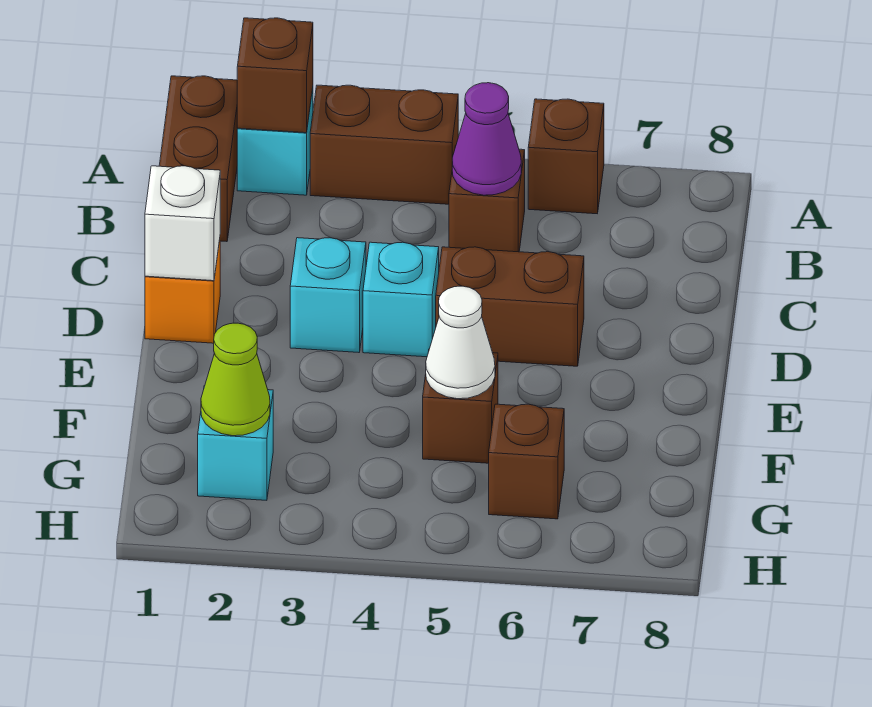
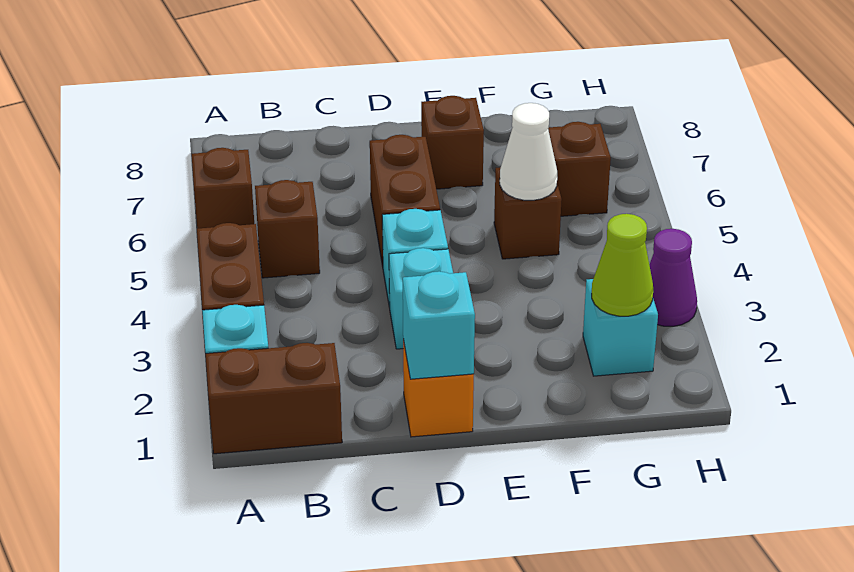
brown 1x1 brick [237,18,313,133] -> brown 1x1 brick moved to [421,96,484,189]
purple 1x1 cone [452,83,521,195] -> purple 1x1 cone moved to [649,229,697,326]
white 1x1 brick [145,166,220,281] -> cyan 1x1 brick [403,271,475,379]

